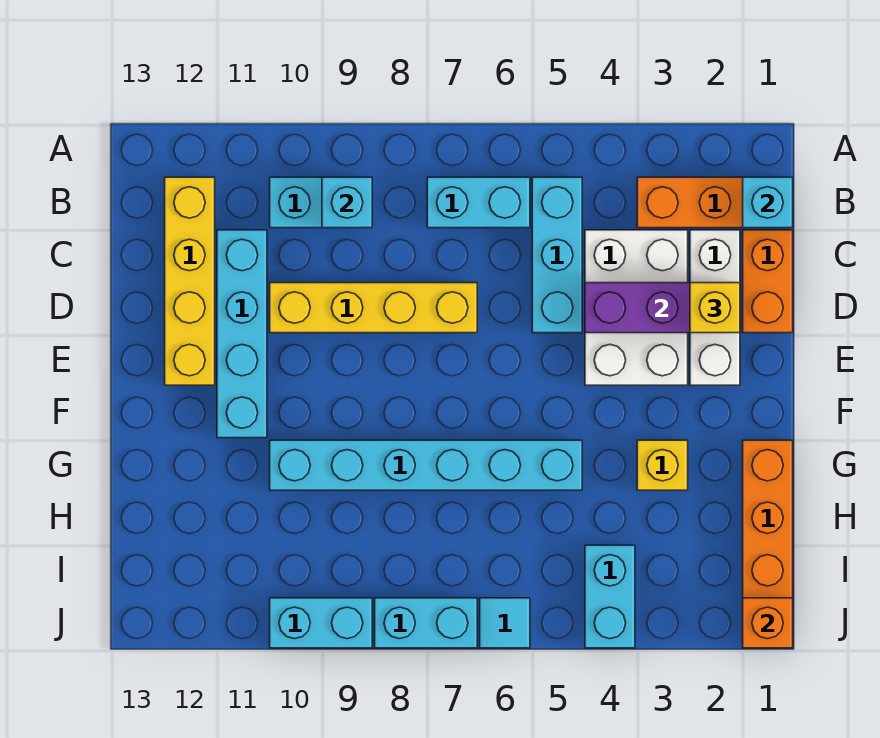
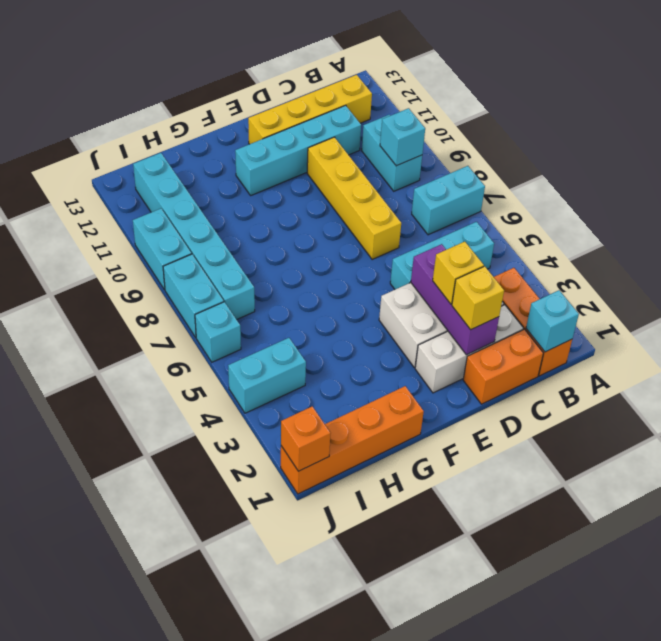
cyan 1x2 brick [427,177,530,228] -> cyan 1x2 brick turned to [412,166,485,235]
yellow 1x1 brick [637,440,688,490] -> yellow 1x1 brick moved to [433,242,484,304]
cyan 1x6 brick [270,440,582,490] -> cyan 1x6 brick moved to [133,153,255,319]
cyan 1x1 tile [480,598,530,648] -> cyan 1x1 brick [195,302,241,362]

